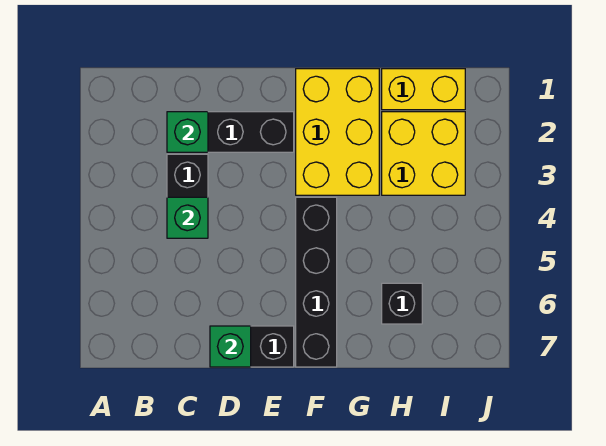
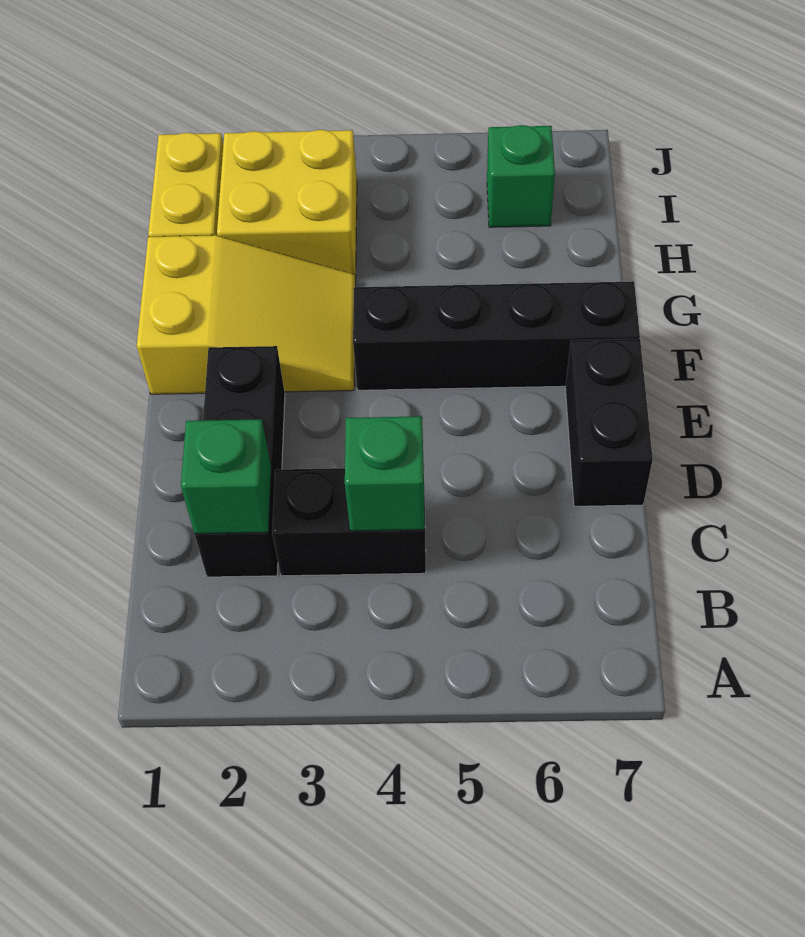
green 1x1 brick [210,326,251,367] -> green 1x1 brick moved to [487,125,555,227]
yellow 2x3 brick [296,69,379,195] -> yellow 2x3 slope [137,235,356,394]
black 1x1 brick [382,283,422,324] -> none

